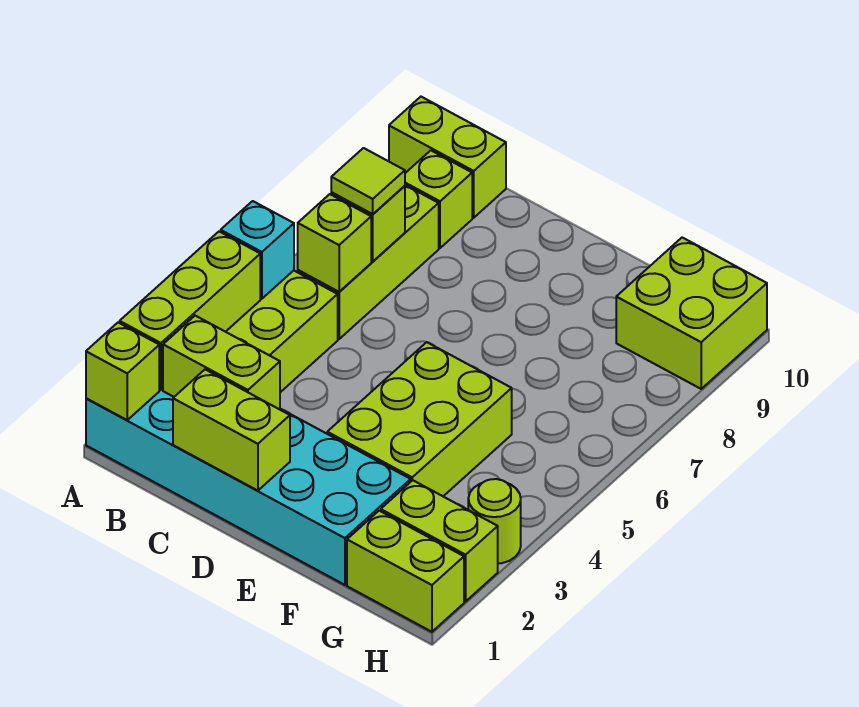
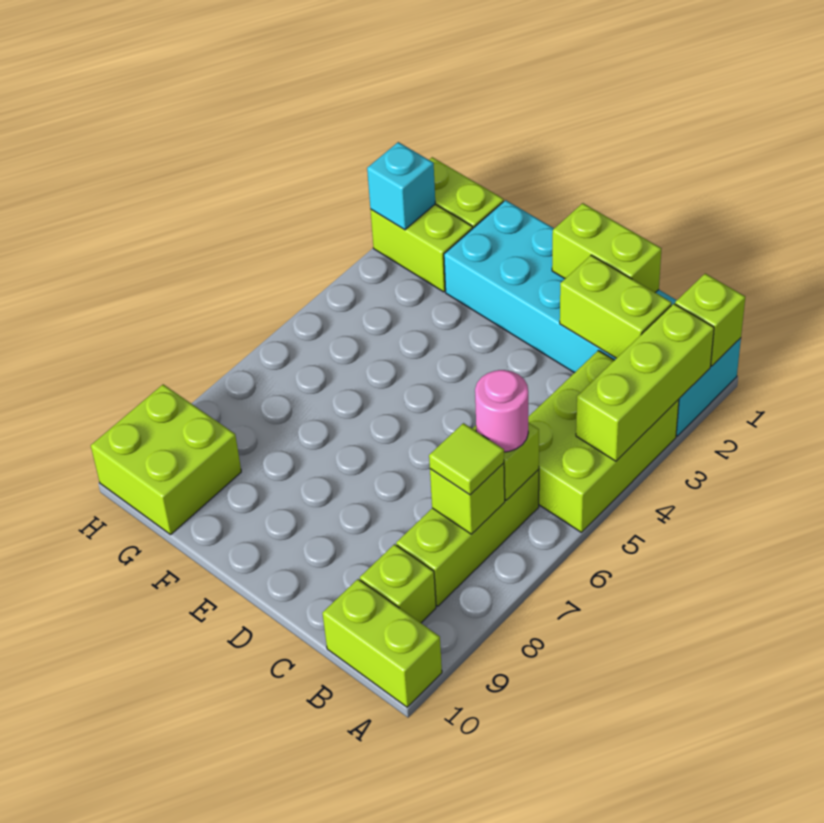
cyan 1x1 brick [221,201,294,299] -> cyan 1x1 brick moved to [367,142,435,230]
none -> pink 1x1 round brick [475,370,528,452]
lime 2x3 brick [327,342,512,496] -> none
lime 1x1 round brick [468,479,521,564] -> none

